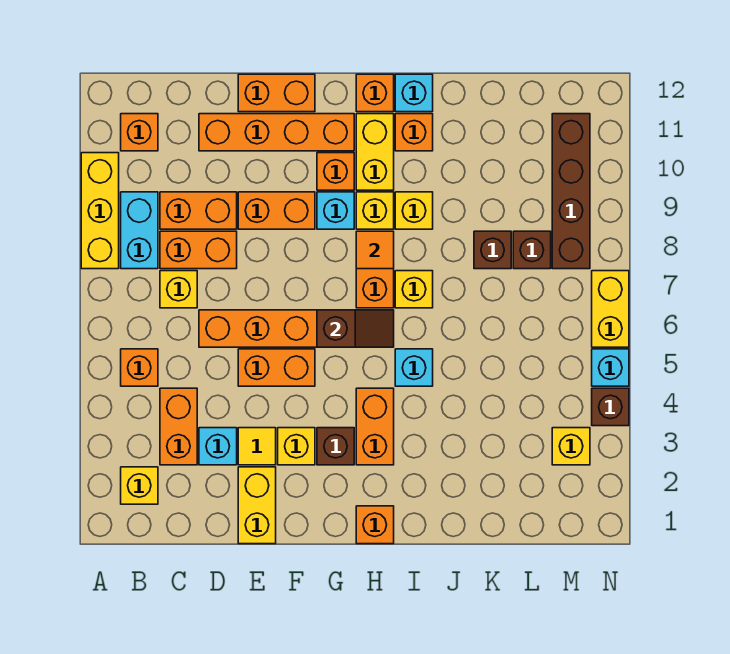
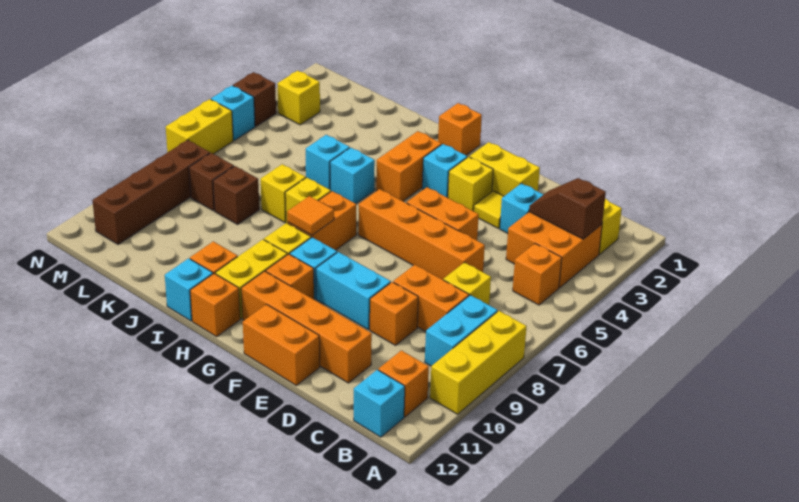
none -> cyan 1x1 brick [354,370,405,437]
orange 1x2 brick [160,388,197,465] -> orange 2x2 brick [506,212,602,288]
orange 1x2 brick [160,192,237,229] -> orange 1x1 brick [370,282,418,345]
yellow 1x2 brick [238,467,276,544] -> yellow 1x2 brick turned to [470,142,540,196]
orange 1x2 brick [238,192,315,229] -> cyan 1x2 brick [316,252,391,329]
brown 1x1 brick [317,428,354,465] -> cyan 1x1 brick [422,144,467,198]
brown 1x2 slope [317,310,394,347] -> brown 1x2 slope moved to [529,178,606,239]
yellow 1x1 brick [395,192,433,229] -> yellow 1x1 brick moved to [261,164,306,222]
none -> cyan 1x1 brick [306,135,350,190]

